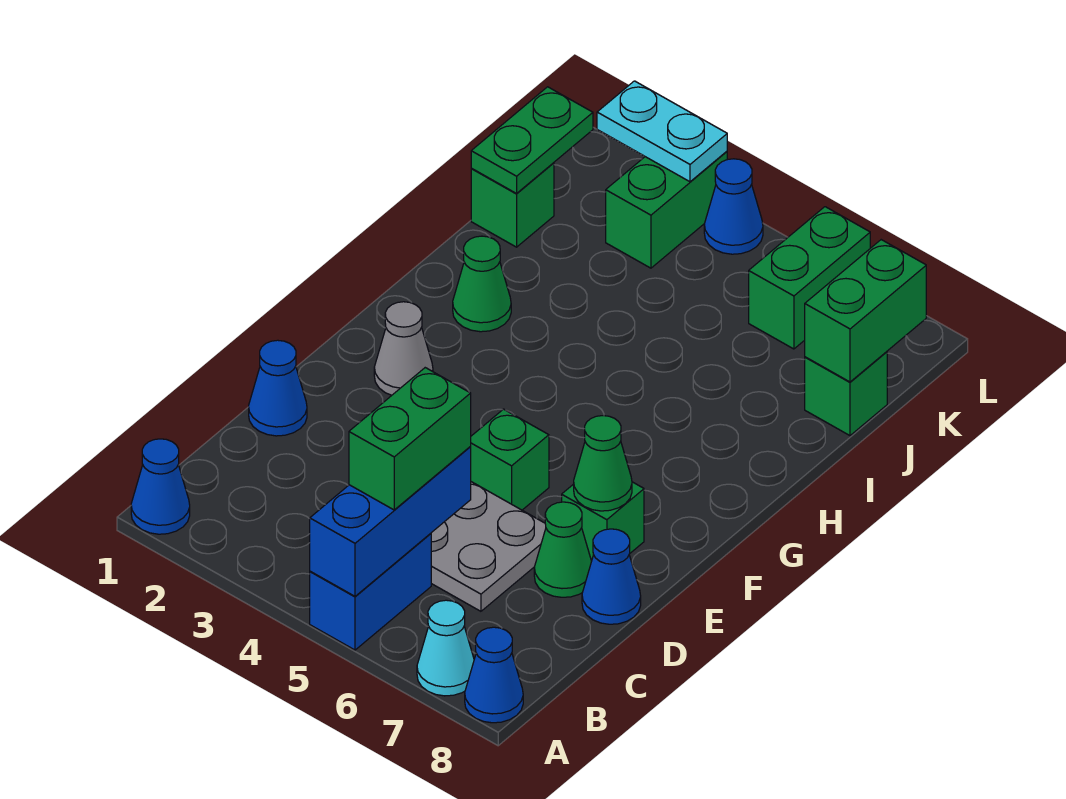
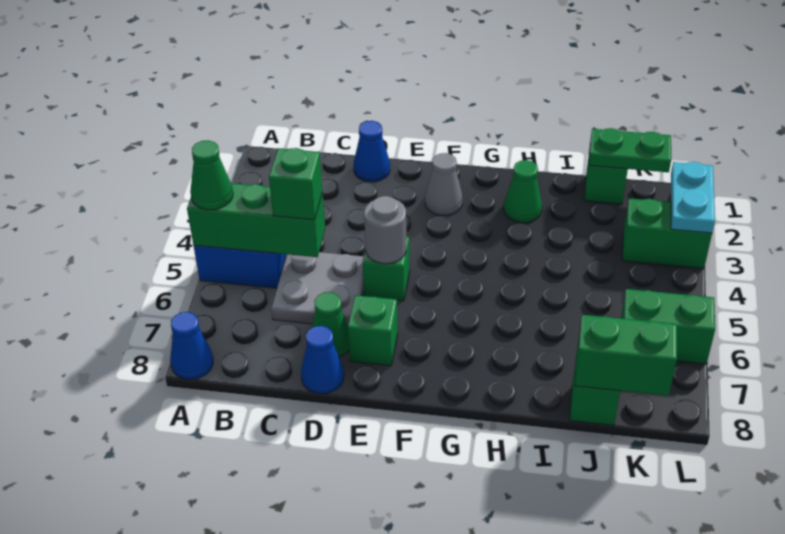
blue 1x1 cone [131,439,190,534] -> none
blue 1x3 brick [310,447,471,596] -> green 1x3 brick [187,183,325,257]
cyan 1x1 cone [417,600,474,696] -> none
green 1x2 brick [349,368,471,510] -> green 1x1 brick [269,148,322,220]
none -> grey 1x1 round brick [364,196,406,264]
green 1x1 cone [574,416,632,511] -> green 1x1 cone moved to [190,140,233,210]
blue 1x1 cone [704,159,763,254] -> none

